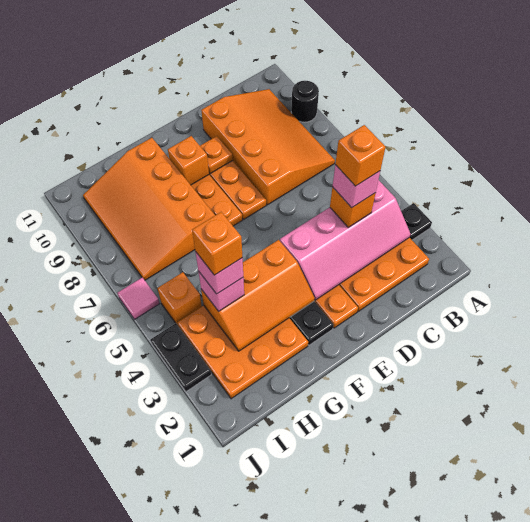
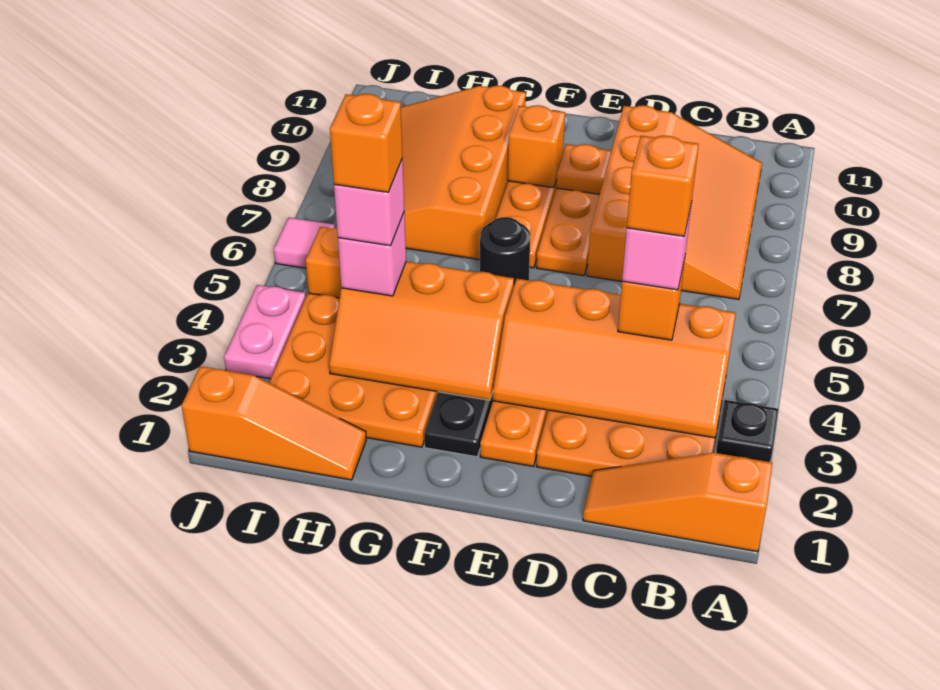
none -> orange 1x3 slope [583,453,773,552]
black 1x1 round brick [291,81,319,122] -> black 1x1 round brick moved to [480,217,530,285]
pink 2x4 slope [280,180,410,300] -> orange 2x4 slope [493,279,736,438]
none -> orange 1x3 slope [181,366,366,480]
black 1x2 plate [151,323,211,392] -> pink 1x2 plate [224,285,306,379]

